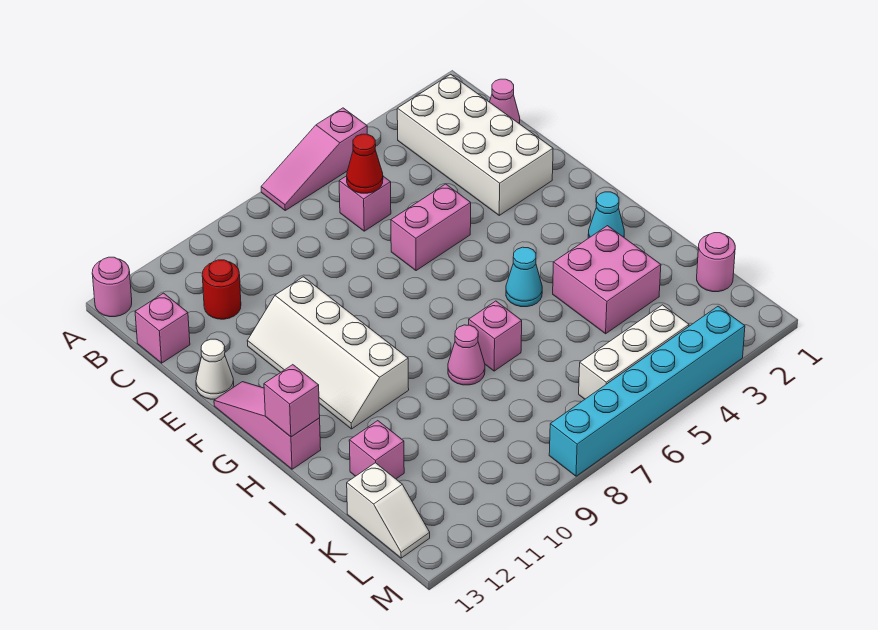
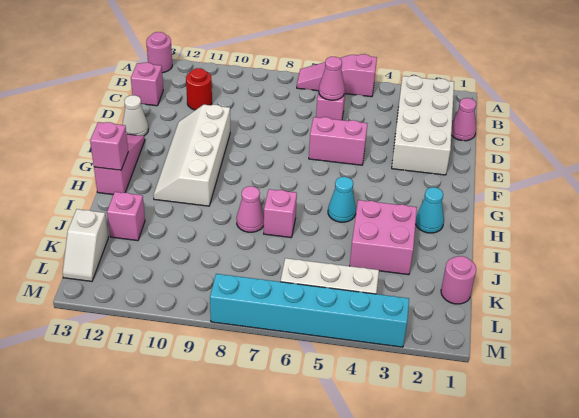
red 1x1 cone [347,134,383,193] -> pink 1x1 cone [319,57,345,100]

